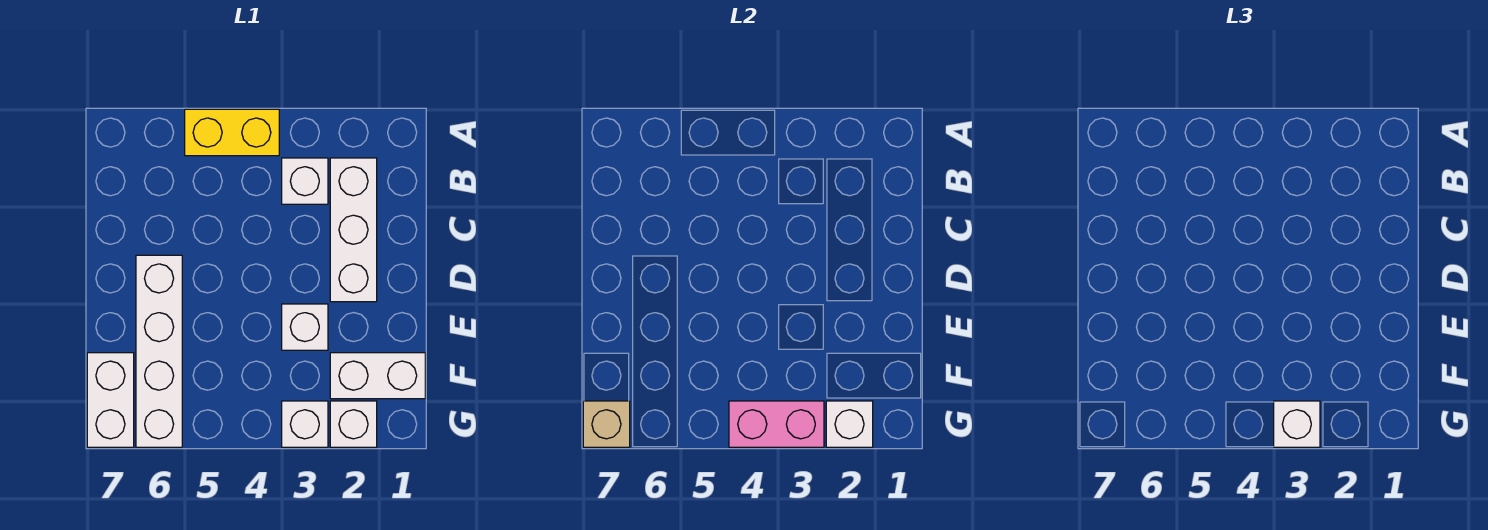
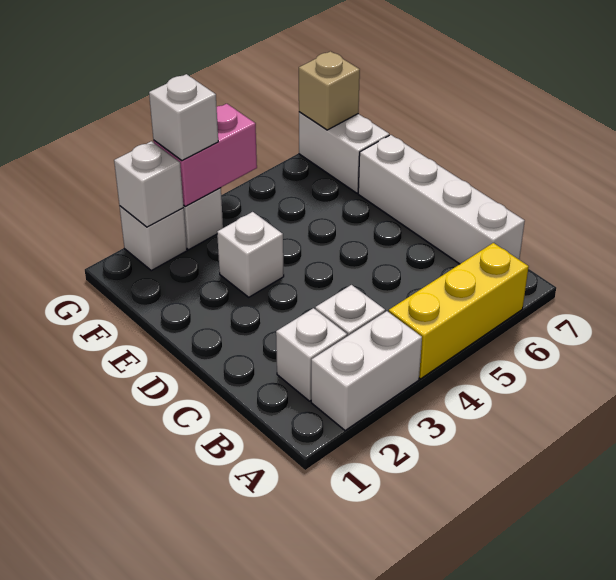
yellow 1x2 brick [185,109,279,156] -> yellow 1x3 brick [389,243,529,379]
white 1x3 brick [330,158,377,302] -> white 1x1 brick [276,308,347,401]
white 1x4 brick [136,255,182,447] -> white 1x4 brick moved to [358,135,525,264]
white 1x2 brick [330,353,425,399] -> white 1x2 brick moved to [311,311,422,431]

